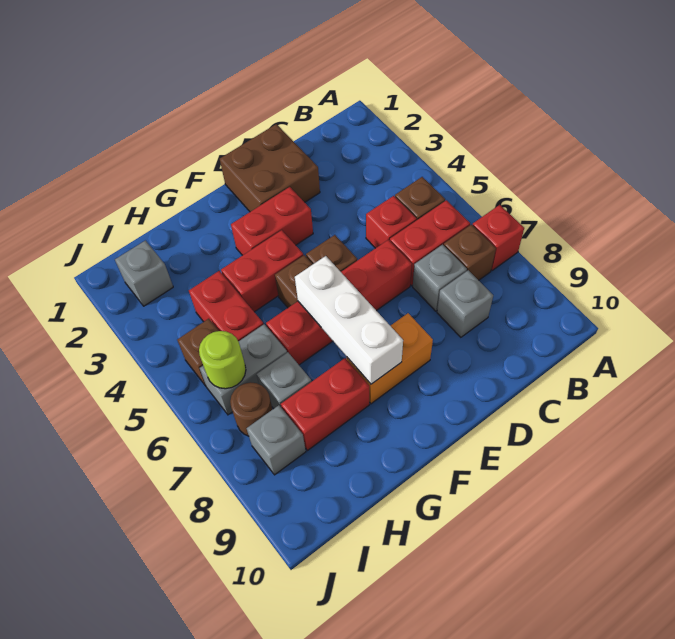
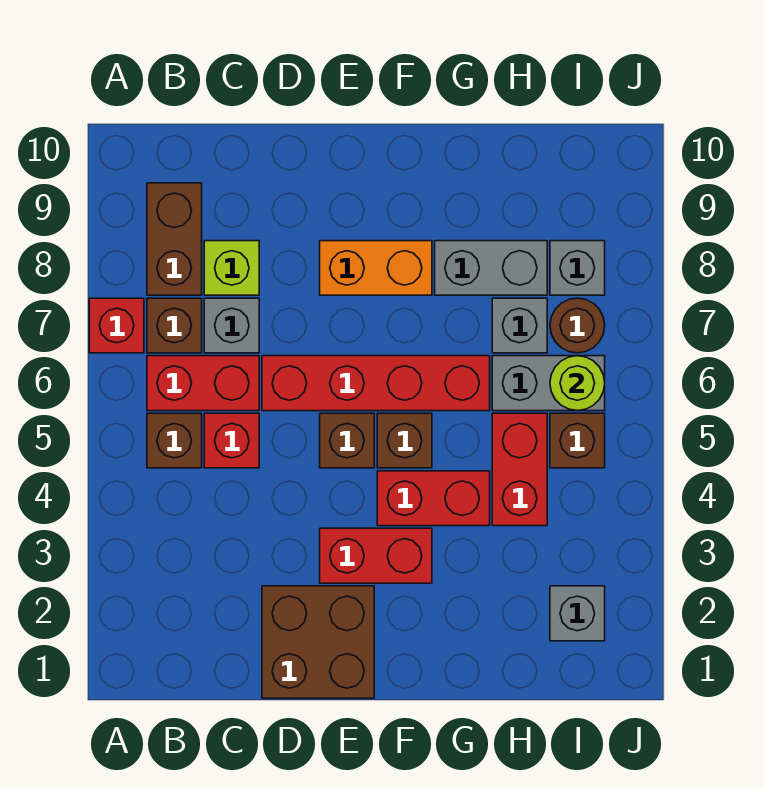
none -> brown 1x2 brick [147,183,202,295]
grey 1x1 brick [437,270,493,337] -> lime 1x1 brick [204,241,259,295]
white 1x3 brick [295,256,403,384] -> none
red 1x2 brick [281,358,369,451] -> grey 1x2 brick [435,241,547,295]

